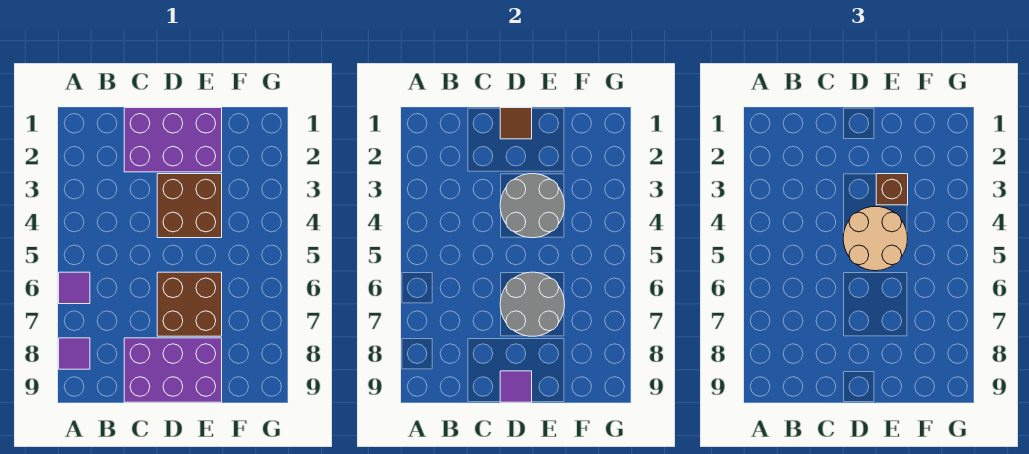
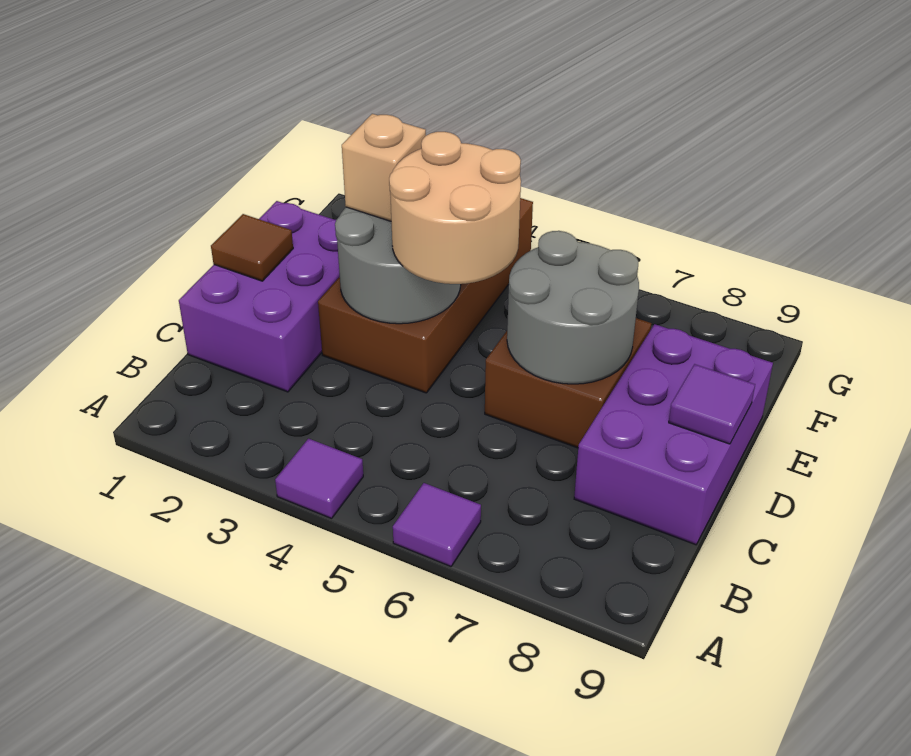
purple 1x1 tile [59,338,90,369] -> purple 1x1 tile moved to [275,439,363,518]
brown 2x2 brick [157,174,222,238] -> brown 2x4 brick [318,198,533,393]
brown 1x1 brick [876,174,908,205] -> tan 1x1 brick [342,114,426,221]

